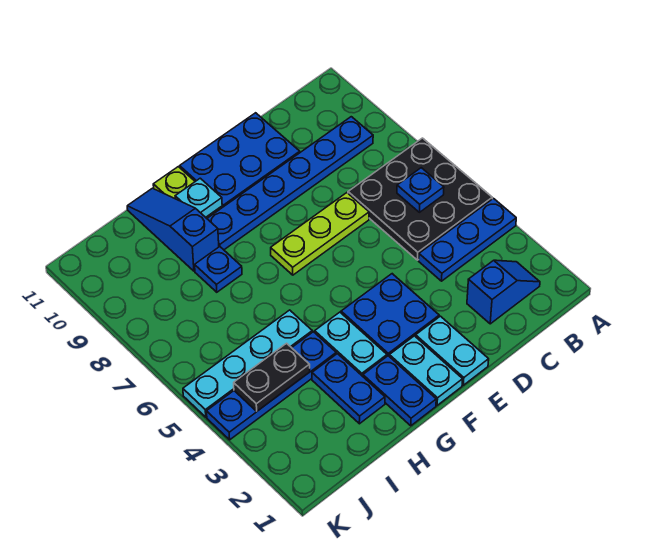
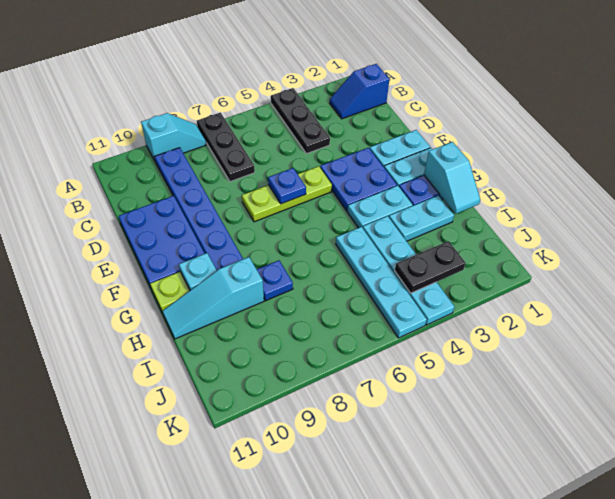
blue 1x3 plate [419,198,516,281] -> black 1x3 plate [271,88,330,154]
black 3x3 plate [348,138,492,260] -> black 1x3 plate [197,113,255,182]
none -> cyan 1x2 slope [141,113,206,162]
blue 1x2 slope [467,260,540,324] -> blue 1x2 slope turned to [330,64,389,119]
blue 1x1 plate [397,168,444,212] -> blue 1x1 plate moved to [268,168,306,204]
lime 1x3 plate [271,193,369,275] -> lime 1x3 plate turned to [242,166,332,222]
none -> cyan 1x2 slope [424,142,480,214]
blue 1x2 plate [312,354,385,424] -> cyan 1x2 plate [389,195,454,241]
blue 1x4 plate [207,332,336,440] -> cyan 1x4 plate [363,216,454,325]
blue 1x3 slope [127,188,219,271] -> cyan 1x3 slope [162,257,264,339]
black 1x2 plate [234,343,310,411] -> black 1x2 plate turned to [395,241,466,293]

